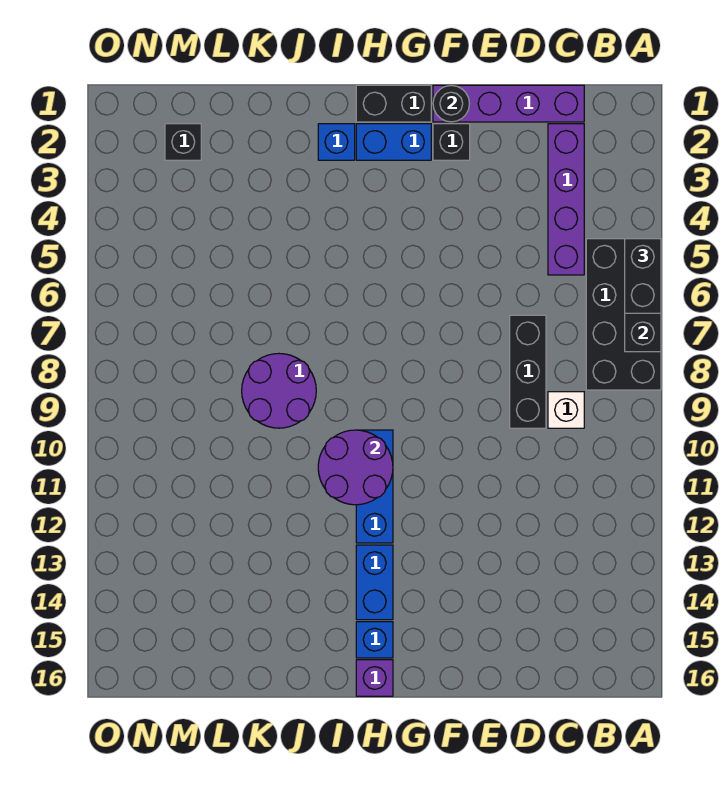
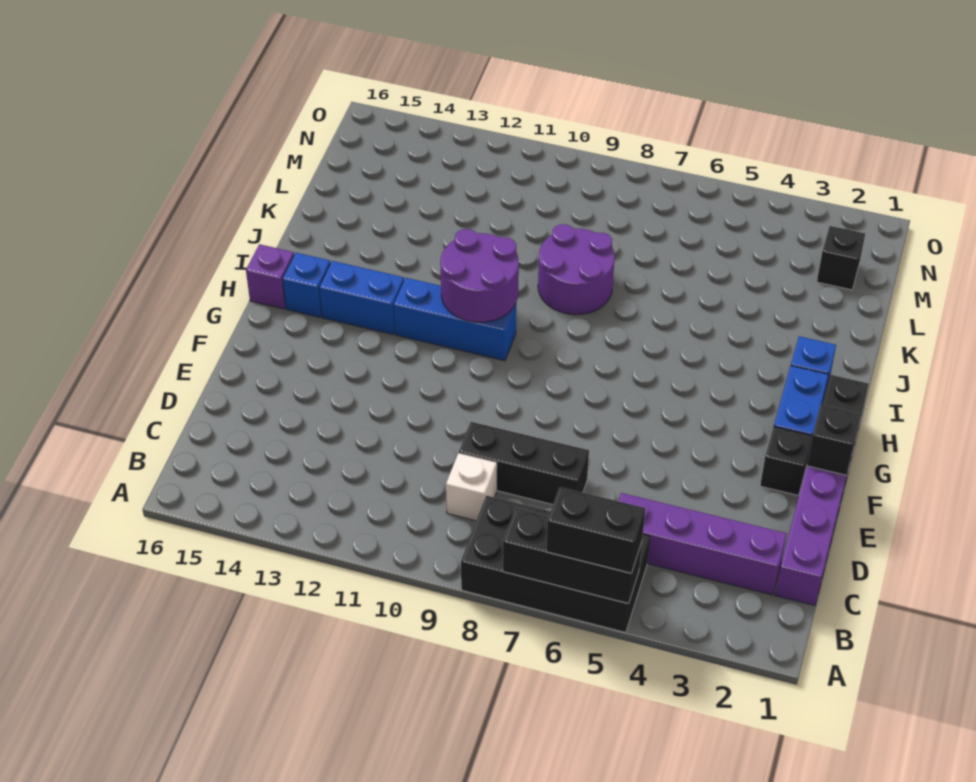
black 1x1 round brick [433,85,469,122] -> black 1x1 brick [807,405,861,475]

